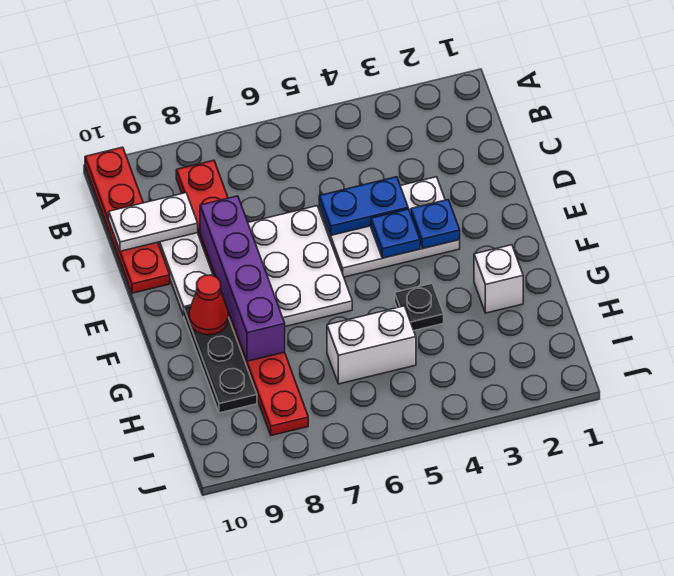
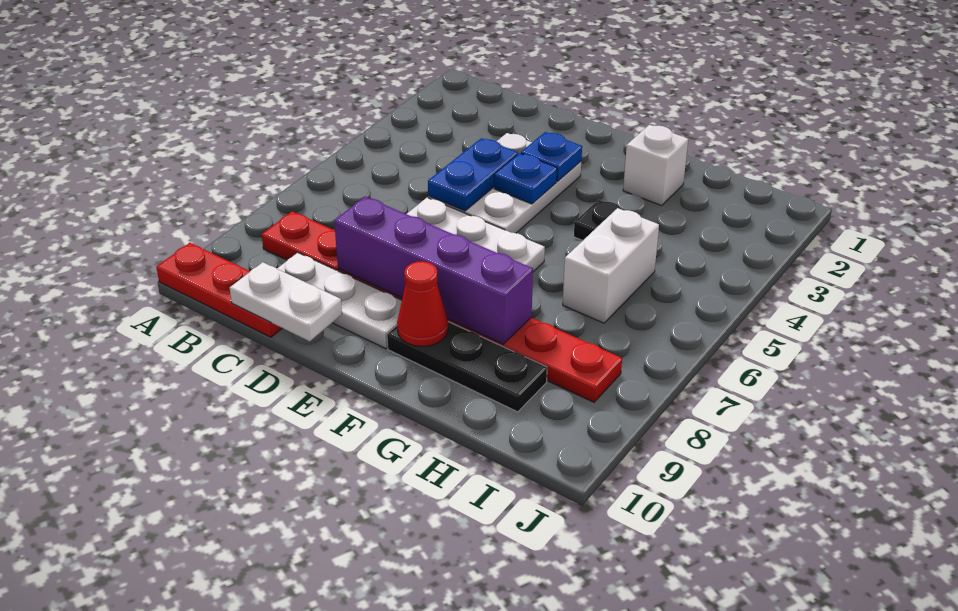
red 1x4 plate [85,147,170,293] -> red 1x3 plate [156,243,282,337]
white 1x2 plate [109,193,198,251] -> white 1x2 plate turned to [230,262,342,341]

